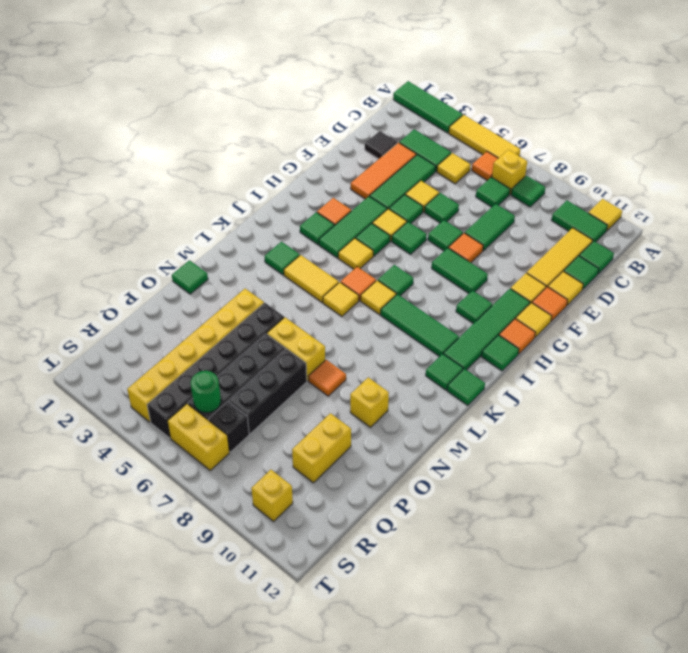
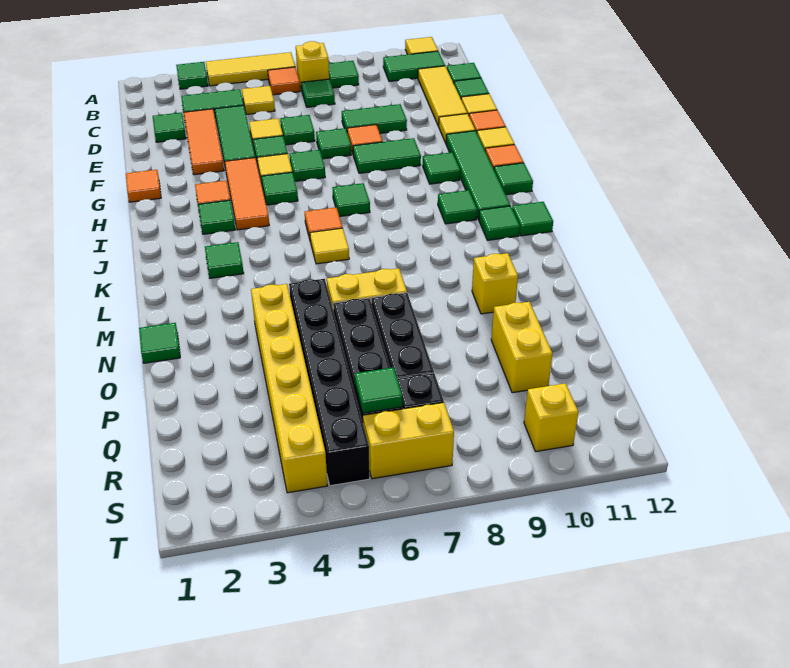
green 1x3 tile [393,81,463,133] -> green 1x1 tile [176,62,208,89]
black 1x1 tile [365,131,398,159] -> green 1x1 tile [153,113,186,142]
green 1x2 tile [465,204,515,251] -> green 1x2 tile turned to [342,104,407,133]
green 1x3 tile [319,196,387,258] -> orange 1x3 tile [225,158,269,230]
yellow 1x1 tile [338,238,373,269] -> none
yellow 1x1 tile [360,280,396,314] -> none
green 1x3 tile [381,294,459,356] -> green 1x1 tile [438,190,477,224]
yellow 1x2 tile [284,255,339,302] -> none
orange 1x1 tile [308,360,346,396] -> orange 1x1 tile moved to [126,170,161,202]
green 1x1 round brick [191,371,221,413] -> green 1x1 tile [355,367,402,413]

